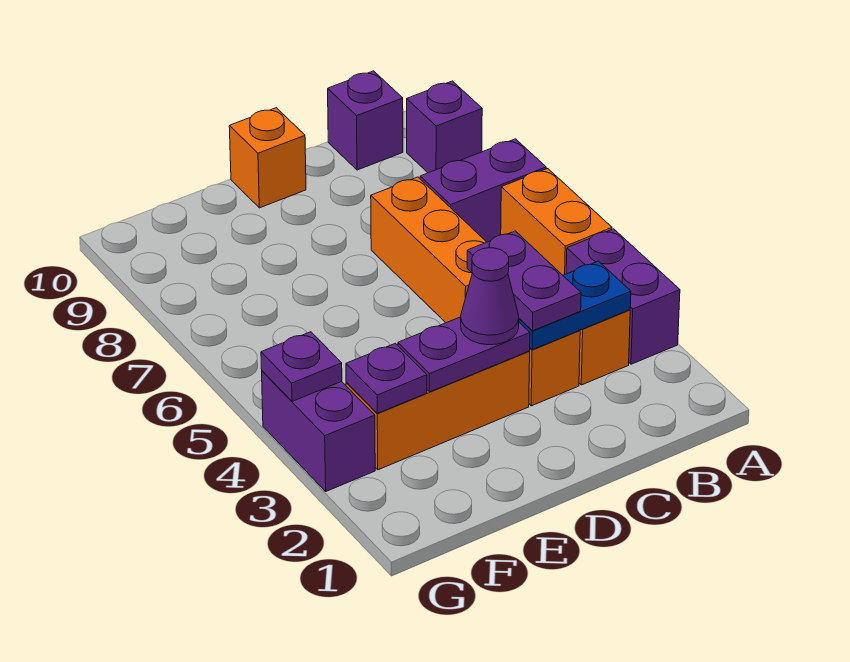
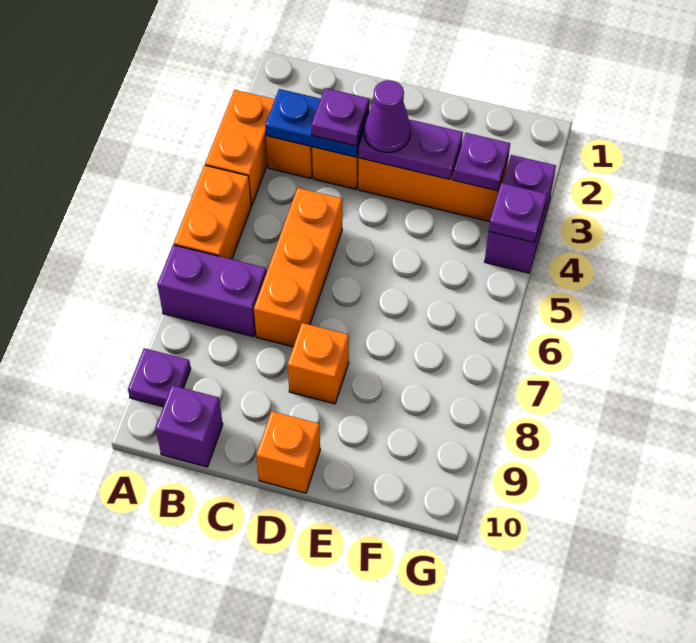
purple 1x2 brick [566,229,680,364] -> orange 1x2 brick [205,90,275,206]
purple 1x1 brick [407,81,482,173] -> purple 1x1 plate [128,348,191,407]
purple 1x2 plate [467,231,581,331] -> purple 1x1 plate [312,88,369,146]
none -> orange 1x1 brick [288,323,349,404]

